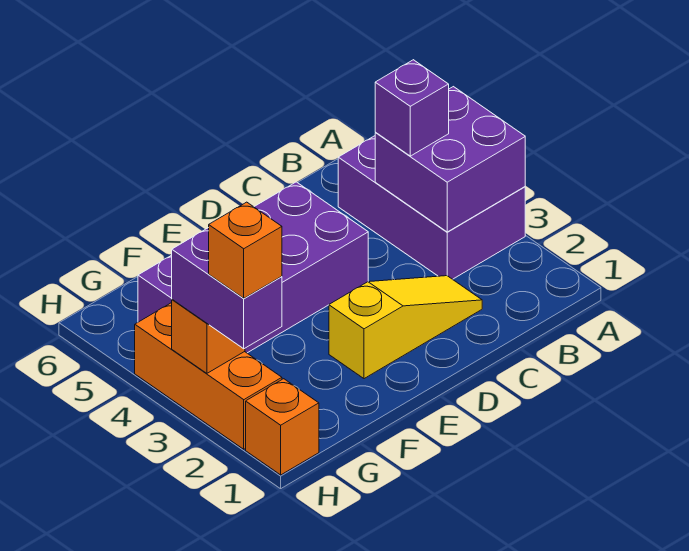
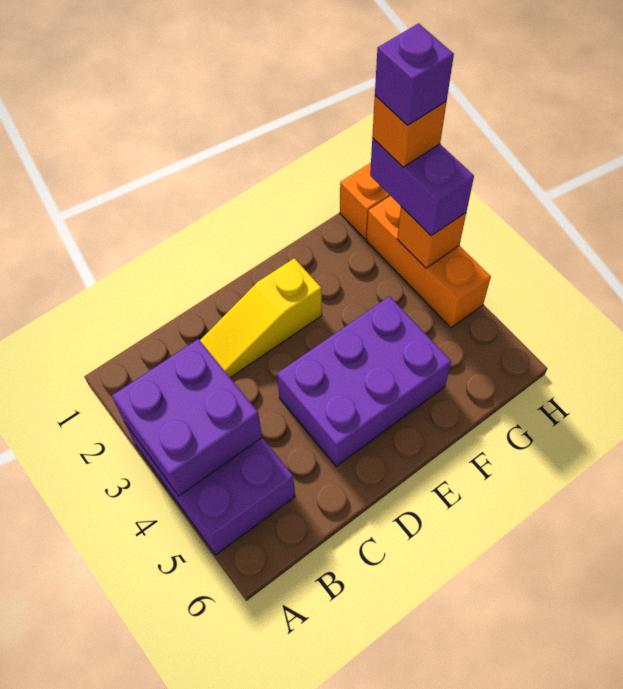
purple 1x1 brick [375,60,449,156] -> purple 1x1 brick moved to [375,23,454,125]
purple 2x4 brick [138,182,368,353] -> purple 2x3 brick [277,296,451,466]

